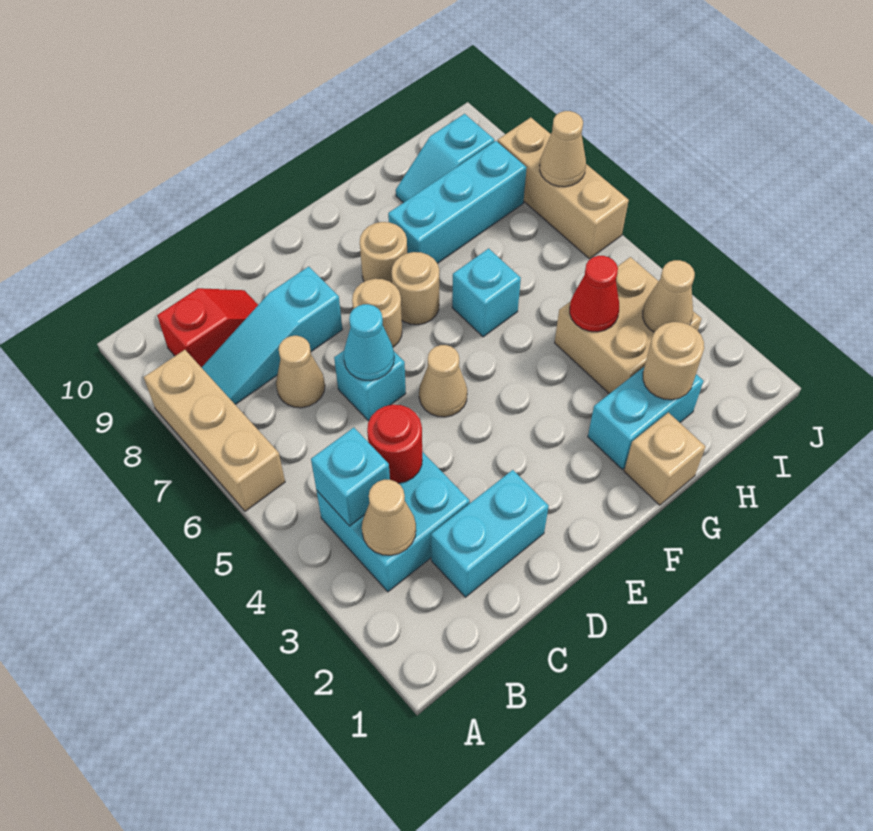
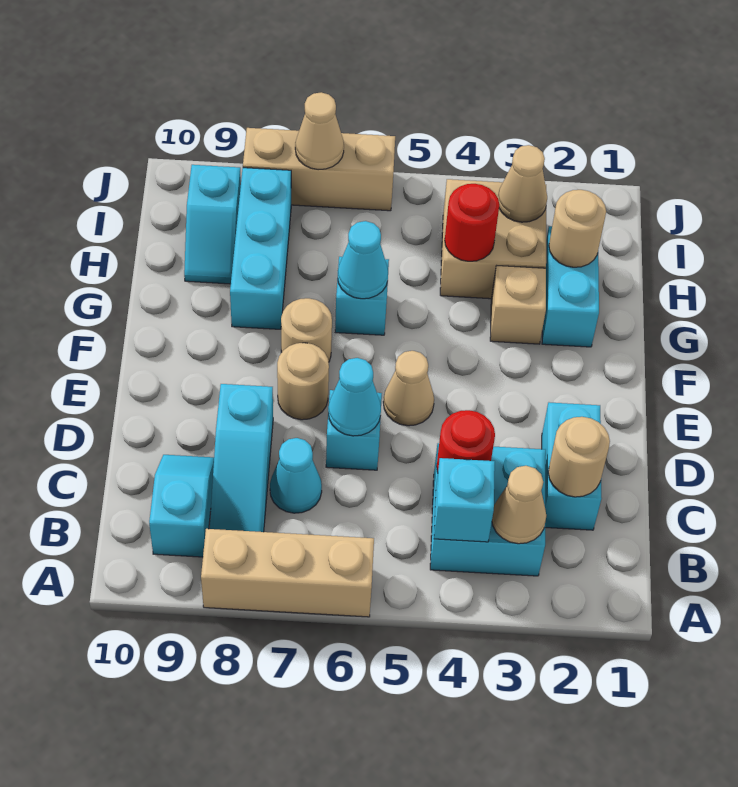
red 1x2 slope [157,288,258,368] -> cyan 1x2 slope [149,455,214,557]
tan 1x1 cone [276,336,325,408] -> cyan 1x1 cone [270,438,322,513]
tan 1x1 round brick [360,222,407,283] -> tan 1x1 round brick moved to [548,417,610,497]
tan 1x1 brick [624,412,706,505] -> tan 1x1 brick moved to [490,266,546,344]
none -> cyan 1x1 cone [338,221,388,299]
red 1x1 cone [570,256,619,332] -> red 1x1 round brick [445,184,499,261]

